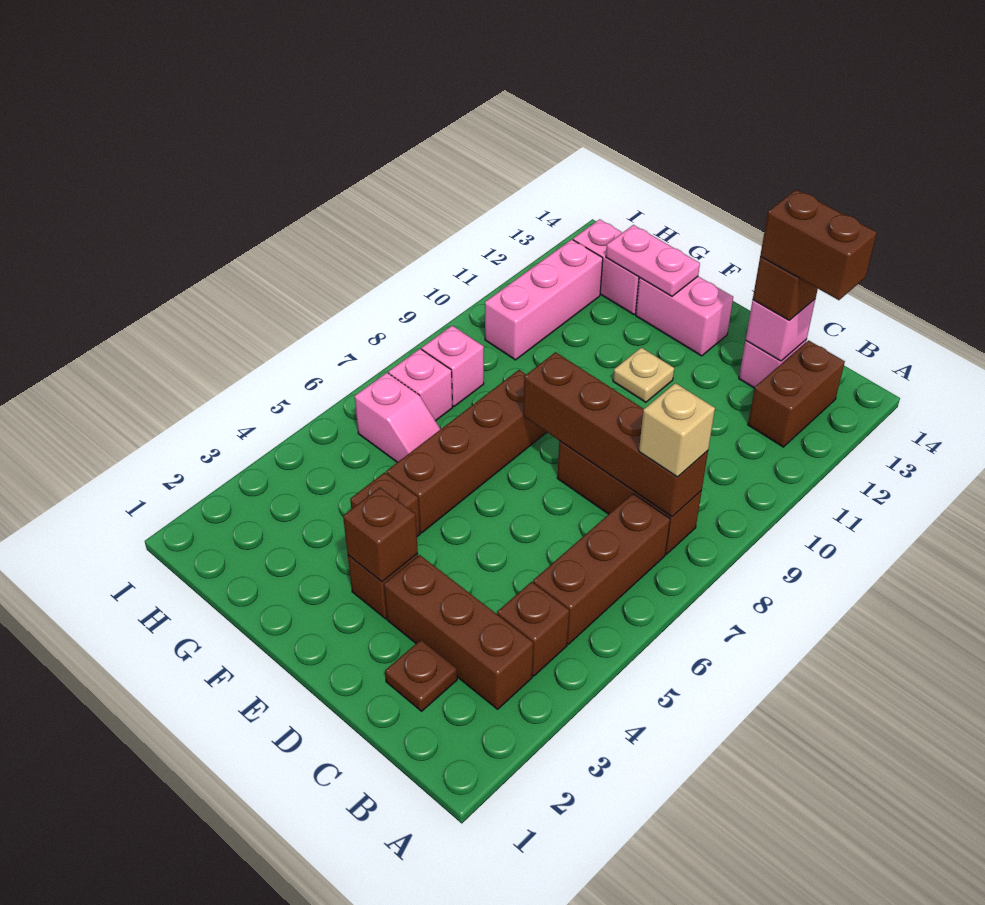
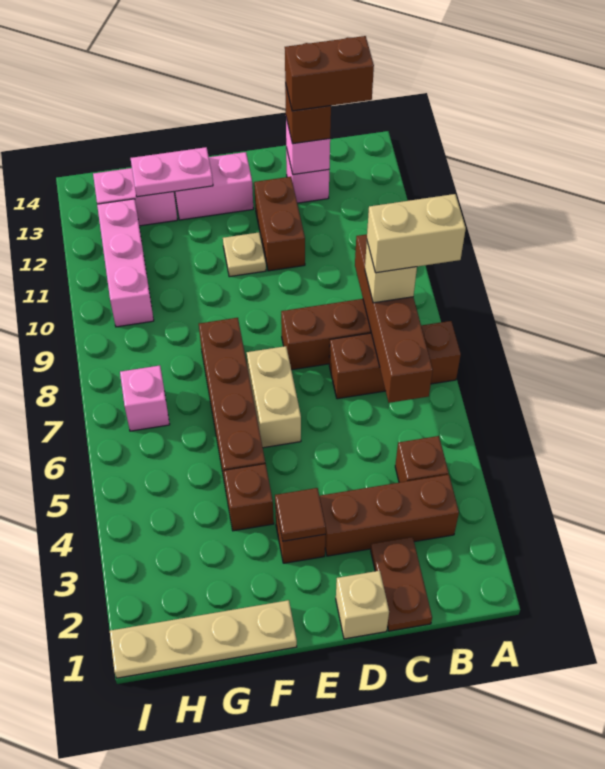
none -> tan 1x2 brick [367,194,466,273]
brown 1x3 brick [533,494,670,644] -> brown 1x3 brick turned to [329,321,461,399]
brown 1x4 brick [523,352,708,517] -> brown 1x4 brick turned to [355,234,433,403]
brown 1x2 brick [748,340,845,447] -> brown 1x2 brick moved to [254,177,305,271]
brown 1x1 plate [385,640,457,711] -> brown 1x2 plate [371,537,432,631]
none -> tan 1x1 brick [336,571,389,639]
brown 1x1 brick [343,488,418,582] -> brown 1x1 tile [275,488,326,541]
none -> tan 1x2 brick [247,346,301,448]
none -> tan 1x4 plate [110,600,297,678]
pink 1x2 slope [355,373,441,462] -> none
pink 1x1 brick [422,326,484,406] -> none

